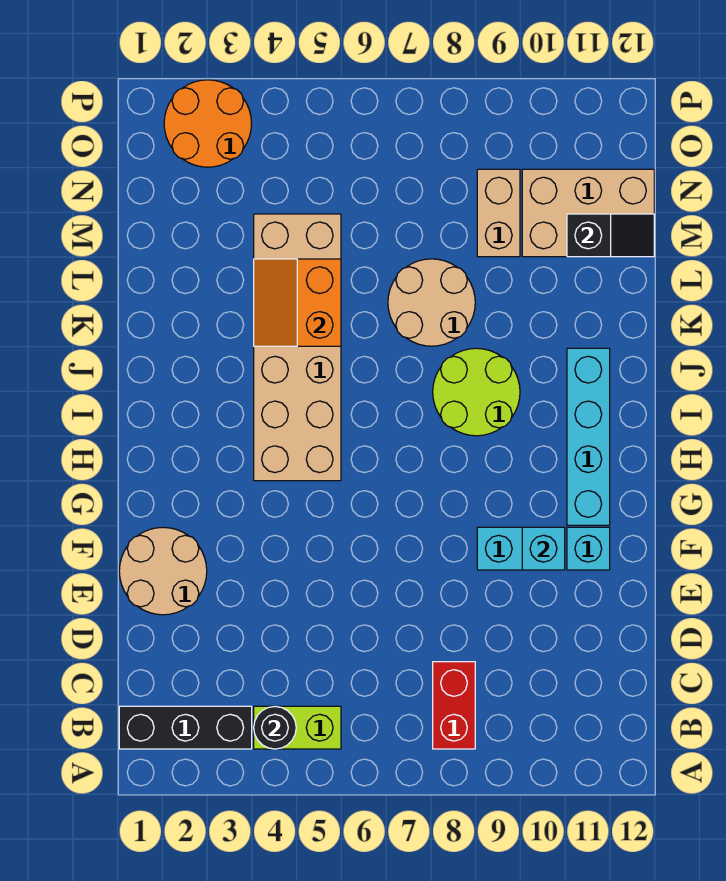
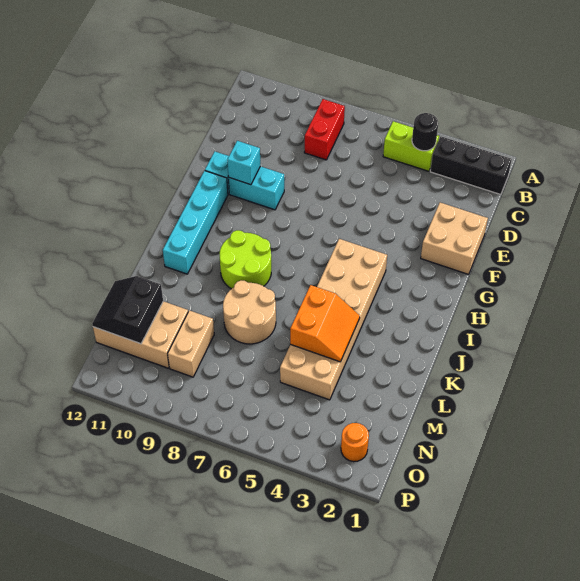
tan 2x2 round brick [119,527,207,615] -> tan 2x2 brick [421,203,488,274]
black 1x2 slope [567,214,654,257] -> black 2x2 slope [92,276,163,344]
orange 2x2 round brick [164,80,252,167] -> orange 1x1 round brick [341,423,369,462]

